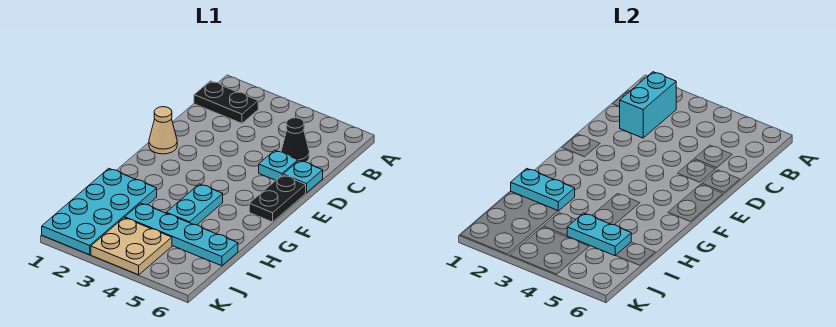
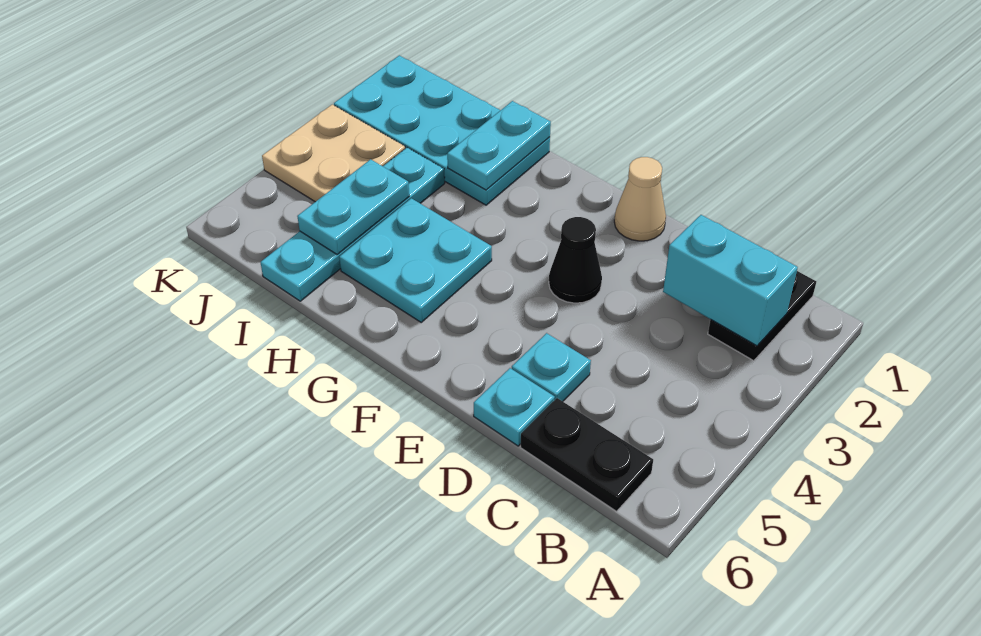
black 1x1 cone [281,118,309,162] -> black 1x1 cone moved to [549,217,602,303]
black 1x2 plate [249,175,306,222] -> black 1x2 plate moved to [520,398,653,511]
cyan 1x2 plate [166,184,223,225] -> cyan 2x2 plate [339,198,492,322]

